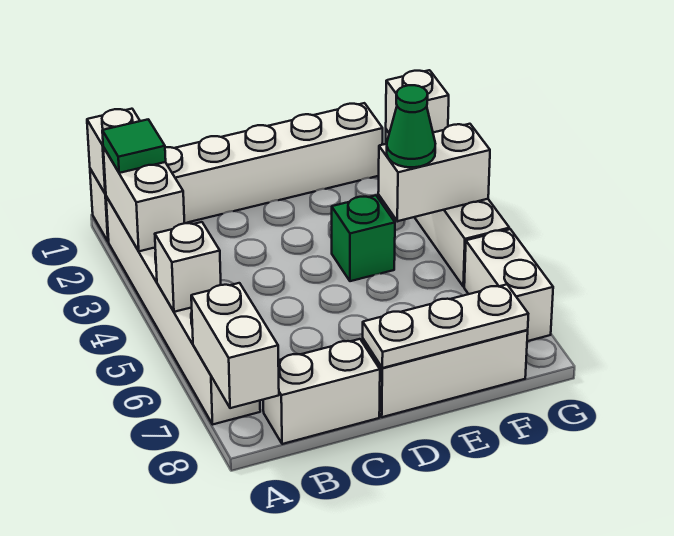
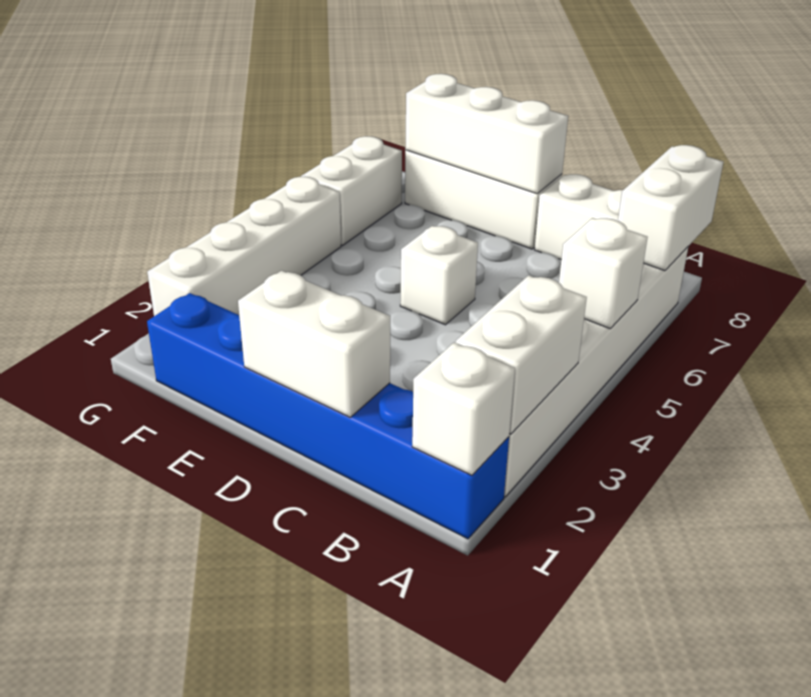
white 1x6 brick [90,103,383,242] -> blue 1x6 brick [147,293,509,539]
green 1x1 tile [102,119,166,173] -> none
white 1x3 plate [363,284,528,368] -> white 1x3 brick [405,74,568,194]
green 1x1 brick [332,195,395,281] -> none
white 1x2 brick [378,124,490,221] -> white 1x2 brick moved to [238,271,390,417]
green 1x1 cone [387,85,435,167] -> none
white 1x1 brick [386,70,449,133] -> white 1x1 brick moved to [400,226,478,325]

